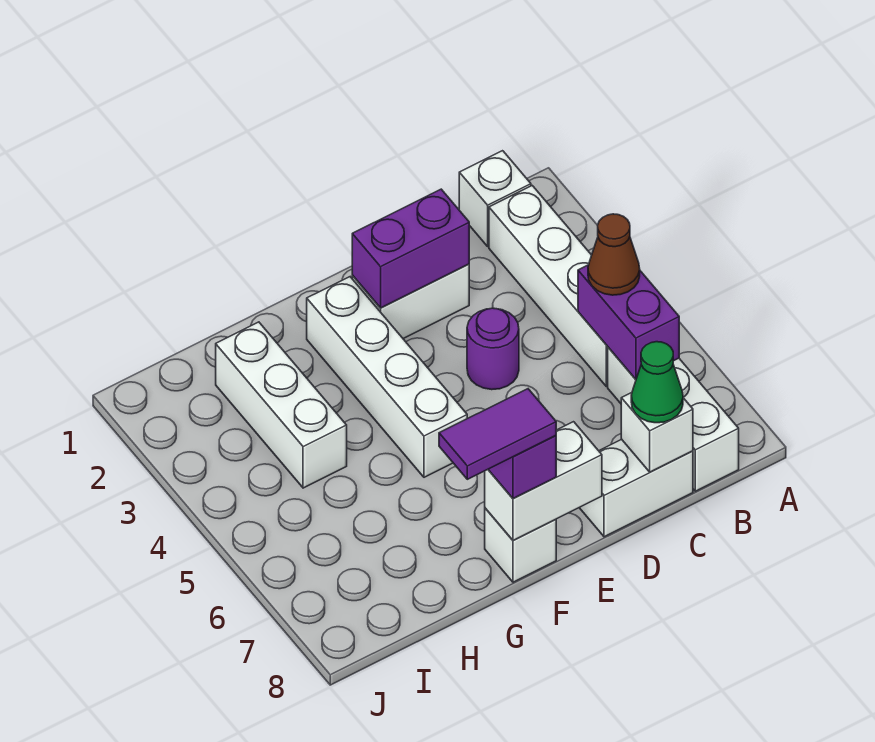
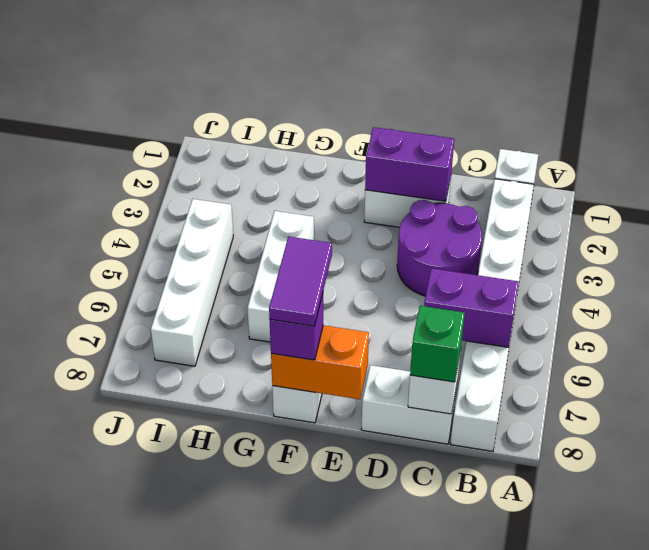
purple 1x2 brick [578,265,679,379] -> purple 1x2 brick turned to [424,268,519,347]
brown 1x1 cone [588,214,640,295] -> none
green 1x1 cone [631,342,683,423] -> green 1x1 brick [410,306,465,382]
purple 1x1 round brick [467,308,519,390] -> purple 2x2 round brick [397,200,482,296]
white 1x2 brick [485,422,602,541] -> orange 1x2 brick [271,325,369,399]
white 1x4 brick [307,277,467,477] -> white 1x4 brick moved to [151,199,233,366]
purple 1x2 tile [439,389,556,479] -> purple 1x2 tile turned to [269,236,332,326]
white 1x3 brick [216,322,347,488] -> white 1x3 brick moved to [248,211,314,342]

